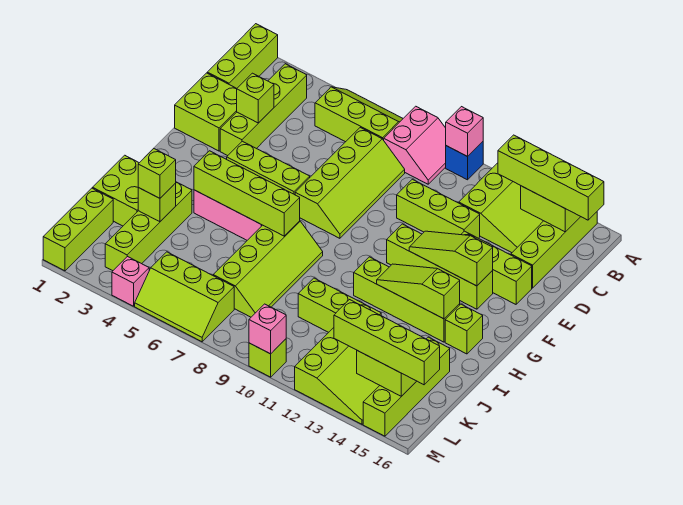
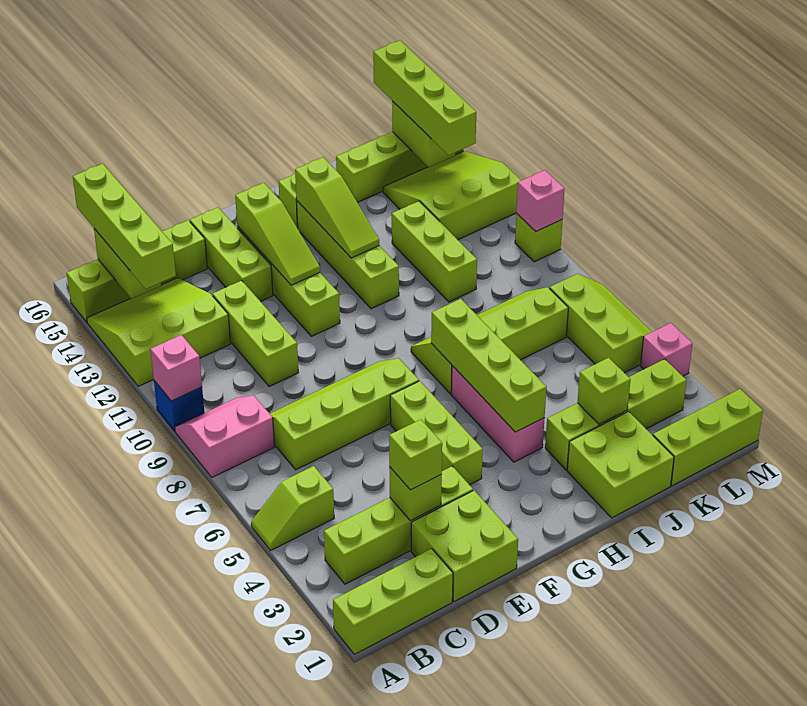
lime 2x3 slope [315,87,403,142] -> lime 1x2 slope [251,466,334,550]
lime 1x1 brick [138,149,176,198] -> lime 1x1 brick moved to [389,419,442,490]

